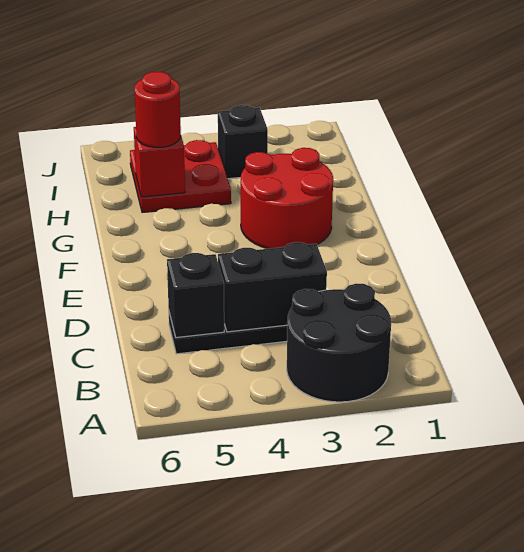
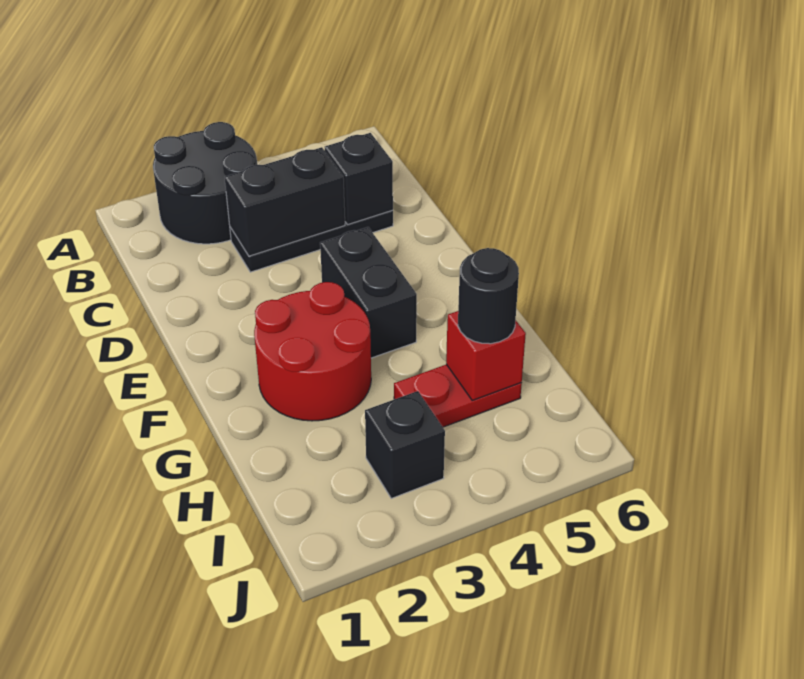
none -> black 1x2 brick [320,227,417,358]
red 2x2 plate [130,140,231,212] -> red 1x2 plate [394,365,522,427]
red 1x1 round brick [134,72,181,147] -> black 1x1 round brick [458,248,519,344]

